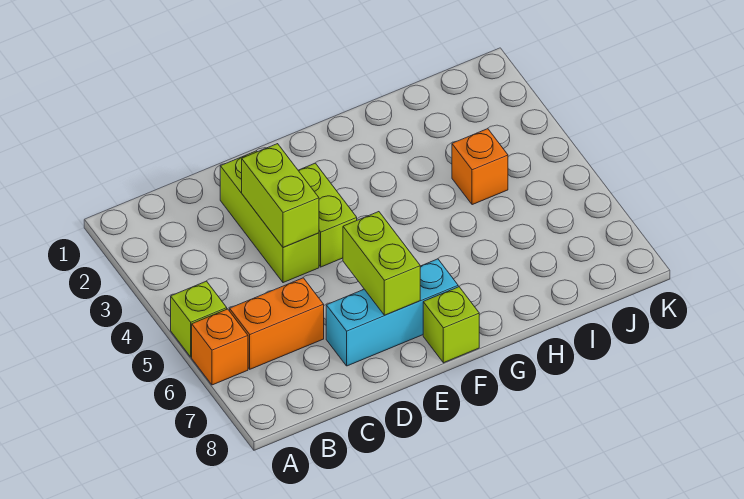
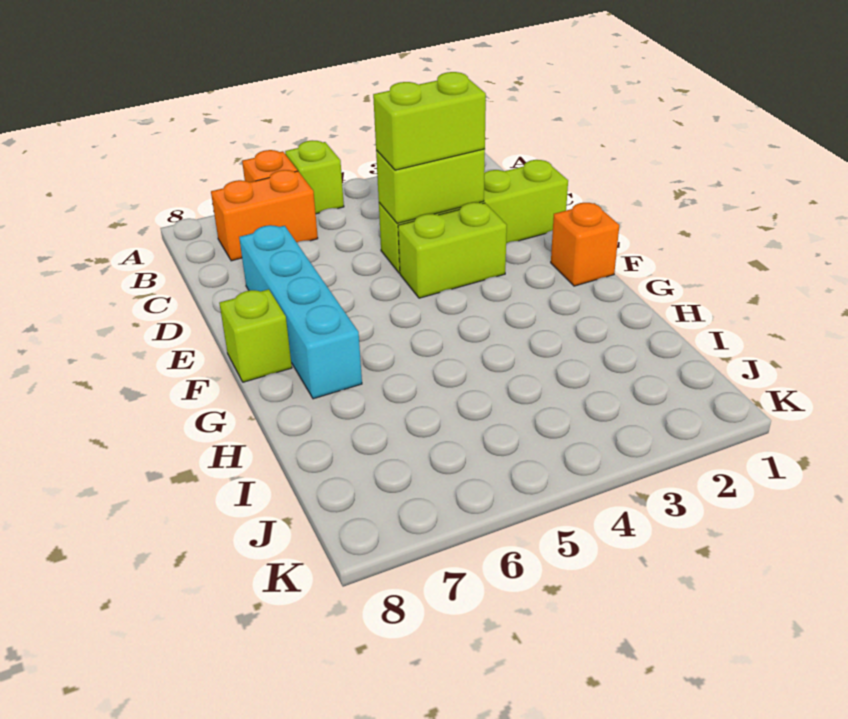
orange 1x2 brick [230,278,324,369] -> orange 1x2 brick turned to [211,170,318,261]
lime 1x3 brick [220,151,319,283] -> lime 1x4 brick [379,160,568,273]
cyan 1x3 brick [326,259,458,366] -> cyan 1x4 brick [239,225,362,399]
lime 1x2 brick [343,212,420,315] -> lime 1x2 brick moved to [373,72,486,170]
orange 1x1 brick [452,129,508,205] -> orange 1x1 brick moved to [551,203,619,286]

